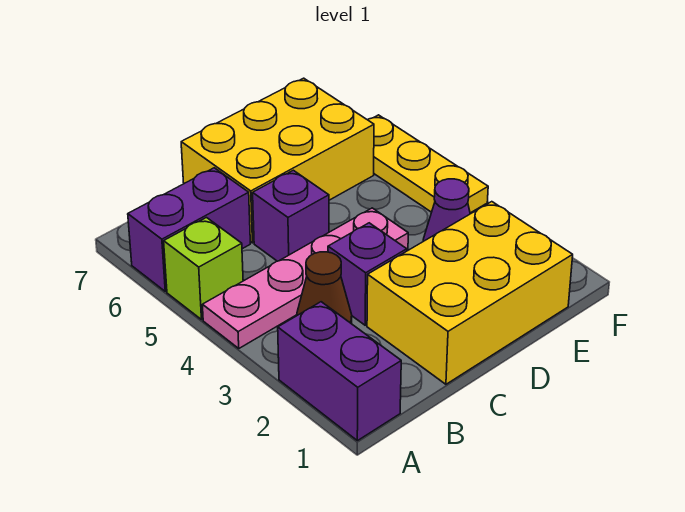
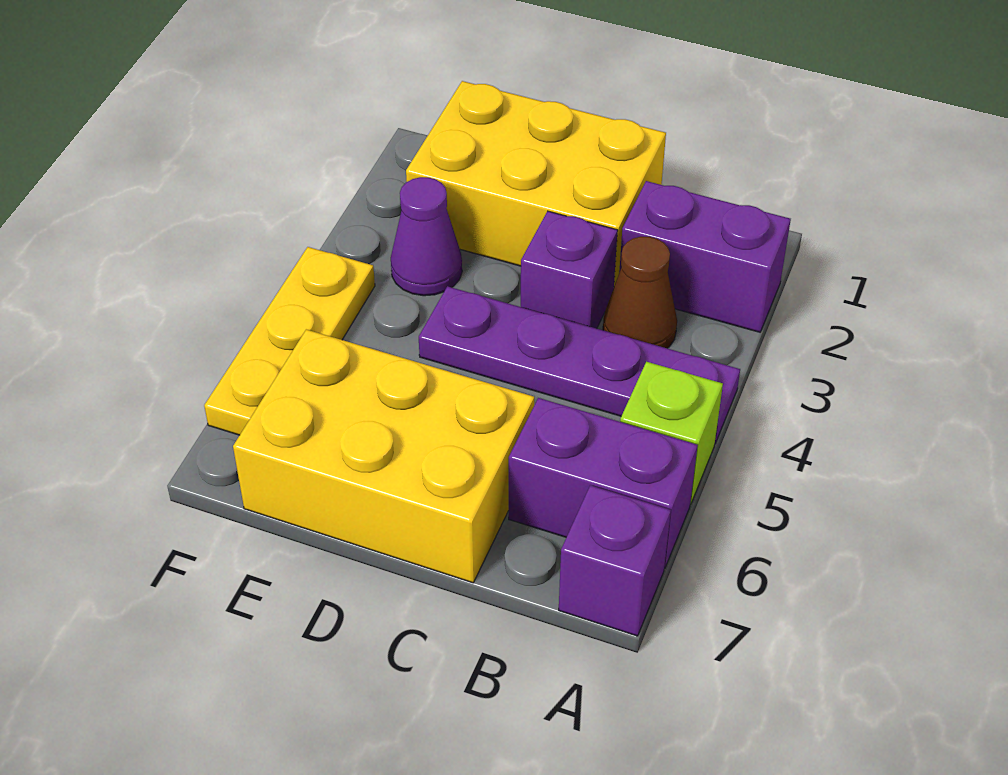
purple 1x2 brick [278,302,401,441] -> purple 1x2 brick turned to [619,181,791,332]
pink 1x4 plate [202,208,408,348] -> purple 1x4 plate [419,286,740,443]
purple 1x1 brick [253,170,329,261] -> purple 1x1 brick moved to [559,485,671,636]

